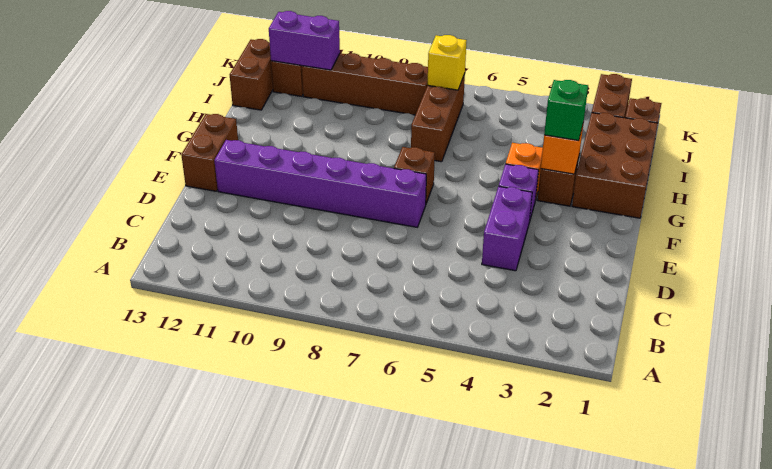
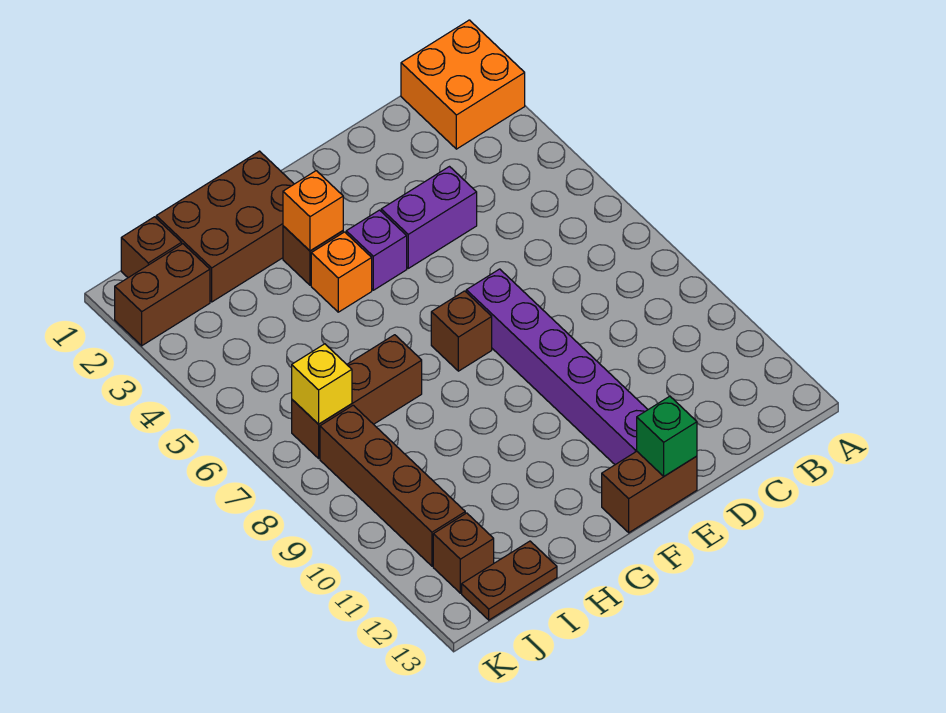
none -> orange 2x2 brick [401,20,525,149]
green 1x1 brick [544,80,588,141] -> green 1x1 brick moved to [637,396,697,476]
brown 1x2 brick [230,39,273,110] -> brown 1x2 plate [462,541,557,620]
purple 1x2 brick [269,11,340,70] -> none

